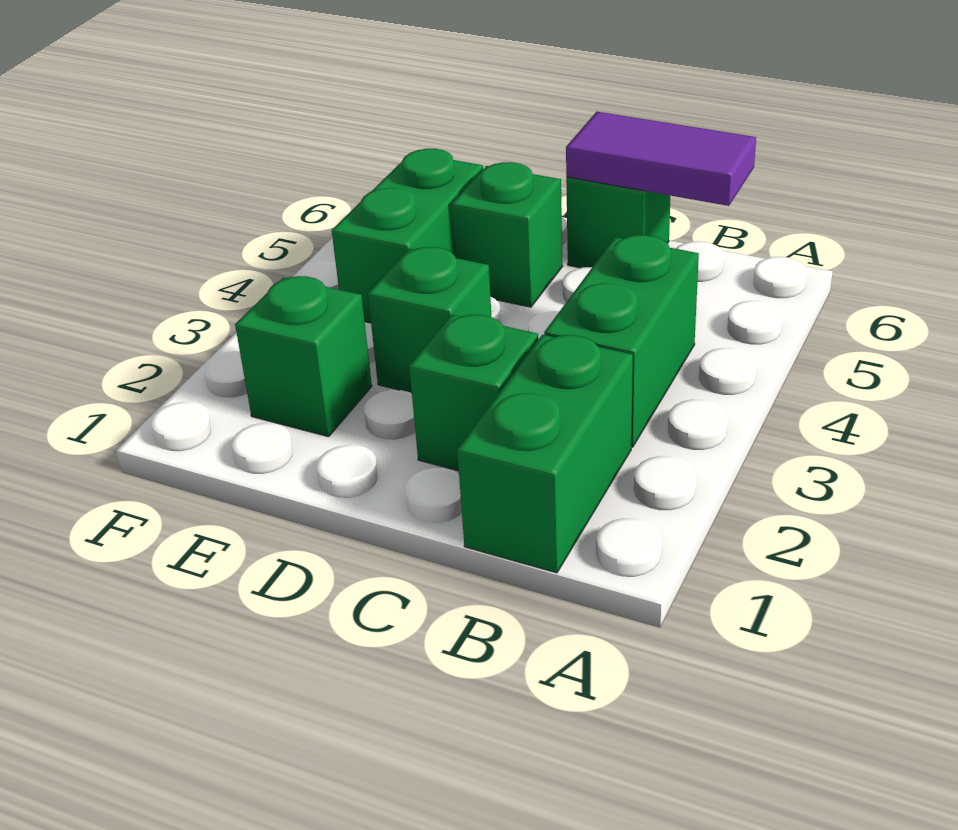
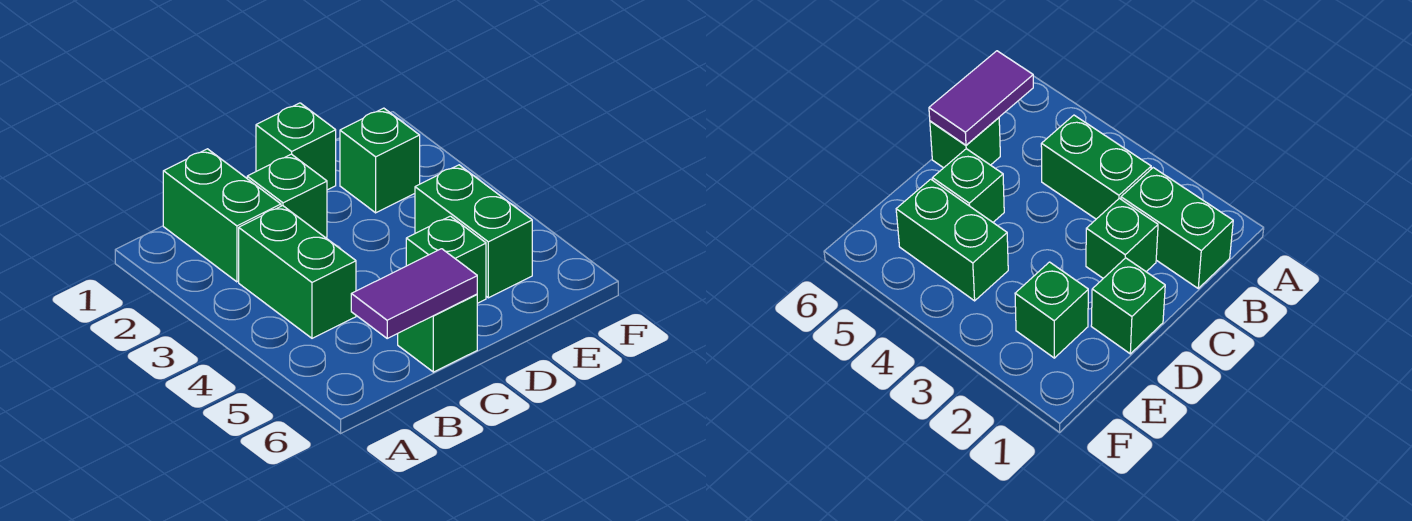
green 1x1 brick [368,247,491,393] -> green 1x1 brick moved to [256,103,336,190]

